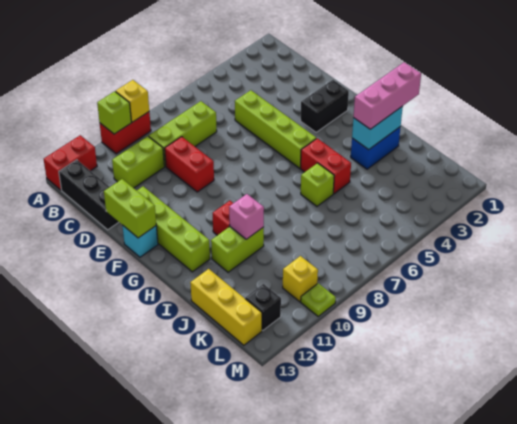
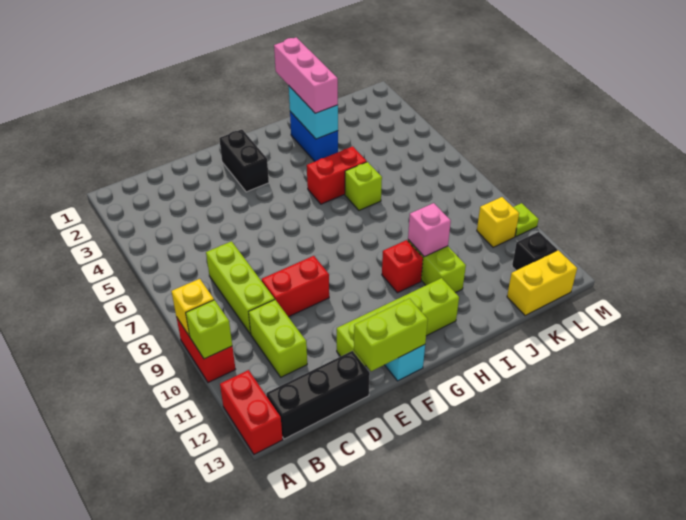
lime 1x4 brick [235,90,316,168] -> none
yellow 1x3 brick [190,269,262,345] -> yellow 1x2 brick [507,250,577,316]

